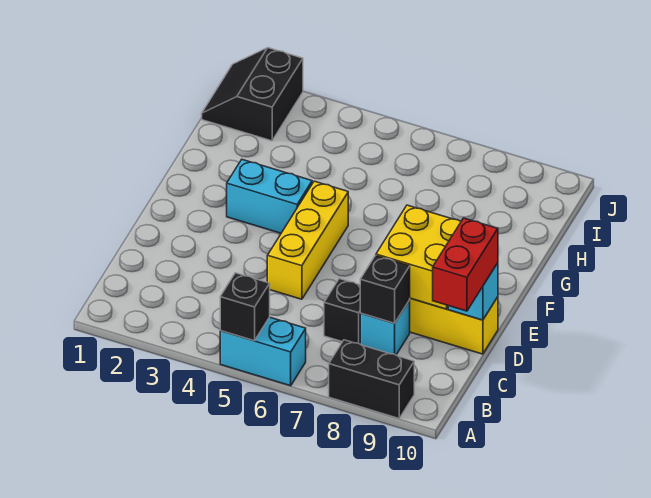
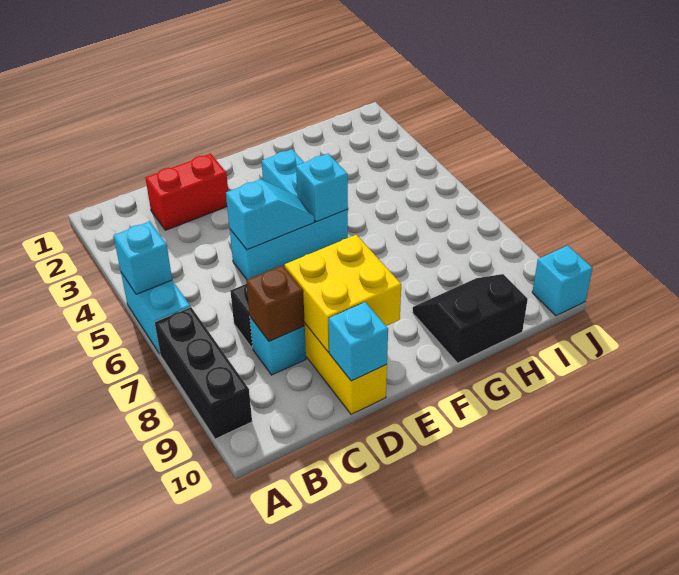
black 1x1 brick [220,273,270,341] -> cyan 1x1 brick [113,221,172,294]
black 1x2 brick [329,340,414,418] -> black 1x3 brick [155,307,252,439]
black 1x1 brick [360,256,410,323] -> brown 1x1 brick [246,265,305,341]
red 1x2 brick [433,218,498,311] -> red 1x2 brick moved to [145,154,228,230]
yellow 1x3 brick [267,181,348,299] -> cyan 1x3 brick [230,210,348,280]
none -> cyan 1x2 slope [226,179,314,250]
none -> cyan 1x1 brick [296,154,348,222]
black 2x2 slope [202,48,303,141] -> black 2x2 slope moved to [413,274,528,363]
none -> cyan 1x1 brick [532,246,593,316]

